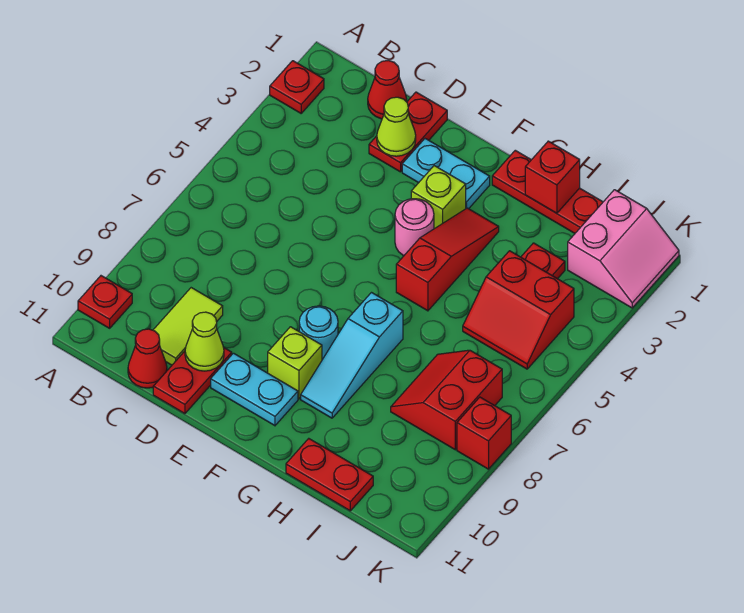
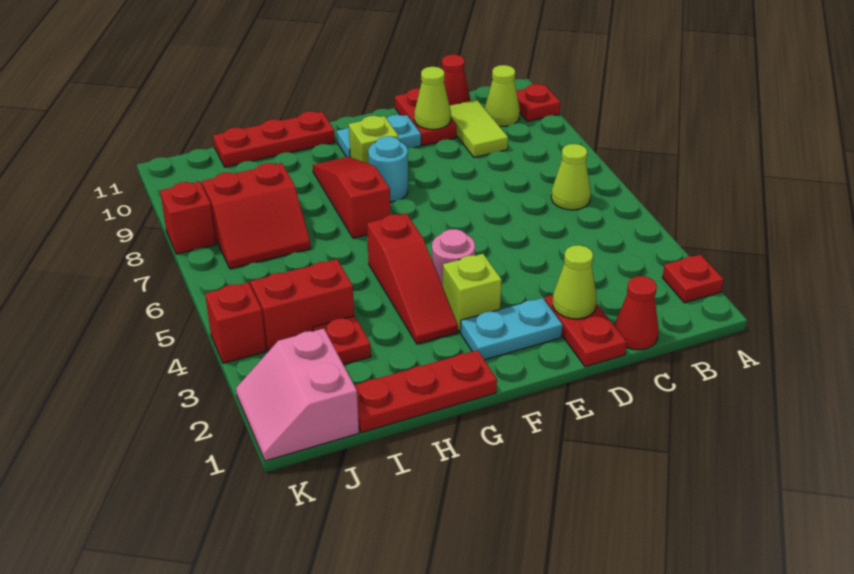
none -> lime 1x1 cone [551,144,591,210]
none -> lime 1x1 cone [485,65,520,126]
cyan 1x3 slope [301,293,403,418] -> red 1x3 slope [313,157,390,238]
red 1x1 brick [525,141,580,213] -> red 1x1 brick moved to [205,282,266,363]
red 1x2 plate [286,439,373,511] -> red 1x3 plate [213,111,335,167]
red 2x2 slope [391,350,502,450] -> red 2x2 slope turned to [202,163,311,269]

